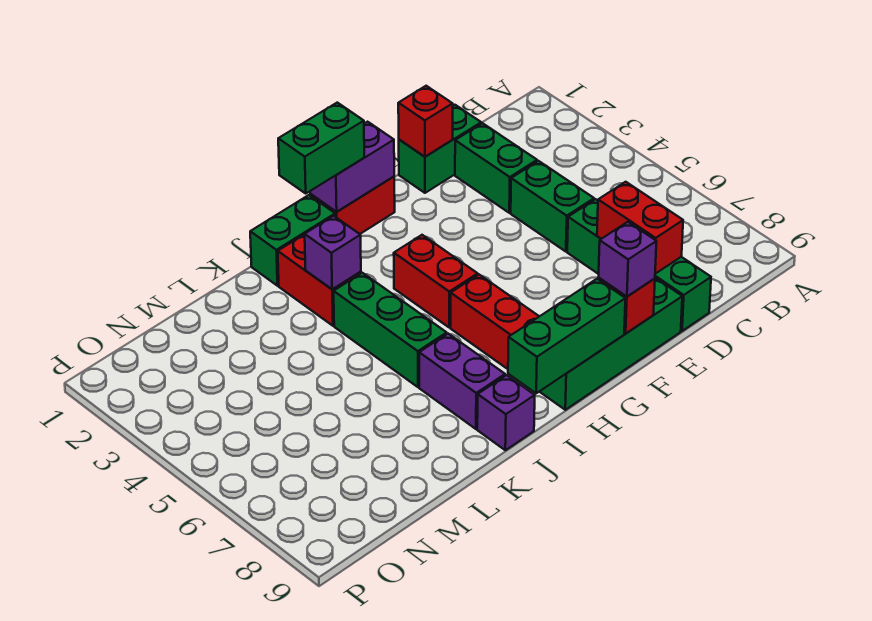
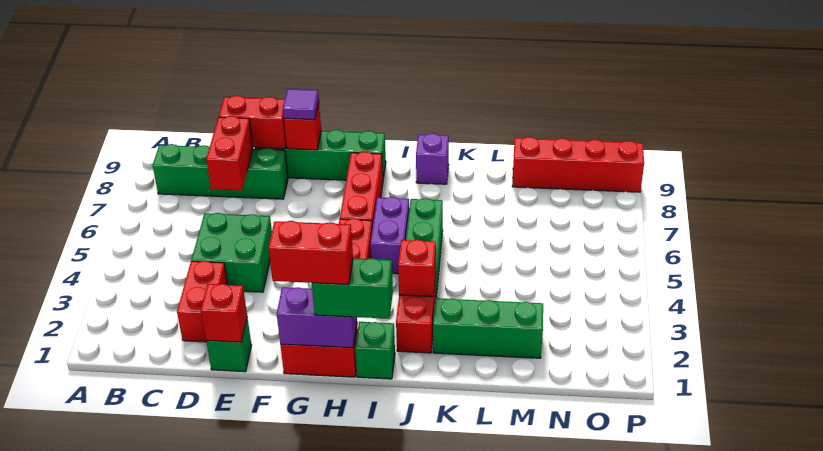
green 1x2 brick [399,105,481,193] -> green 1x1 brick [206,317,252,372]
green 1x2 brick [455,123,537,213] -> red 1x2 brick [177,261,228,342]
green 1x2 brick [511,161,594,252] -> green 2x2 brick [191,213,272,292]
green 1x4 brick [567,199,711,331] -> green 1x4 brick turned to [153,144,288,199]
none -> red 1x2 brick [219,96,286,149]
purple 1x1 brick [599,222,657,296] -> purple 1x1 tile [283,89,319,120]
none -> red 1x2 brick [268,221,353,285]
green 1x3 brick [508,279,625,393] -> green 1x3 brick moved to [433,298,543,358]
green 1x2 brick [250,195,335,286] -> green 1x1 brick [355,322,395,379]
purple 1x1 brick [305,216,361,289] -> red 1x1 brick [398,240,436,297]
purple 1x2 brick [419,334,505,429] -> purple 1x2 brick moved to [370,197,409,274]
none -> red 1x4 brick [512,137,644,192]

